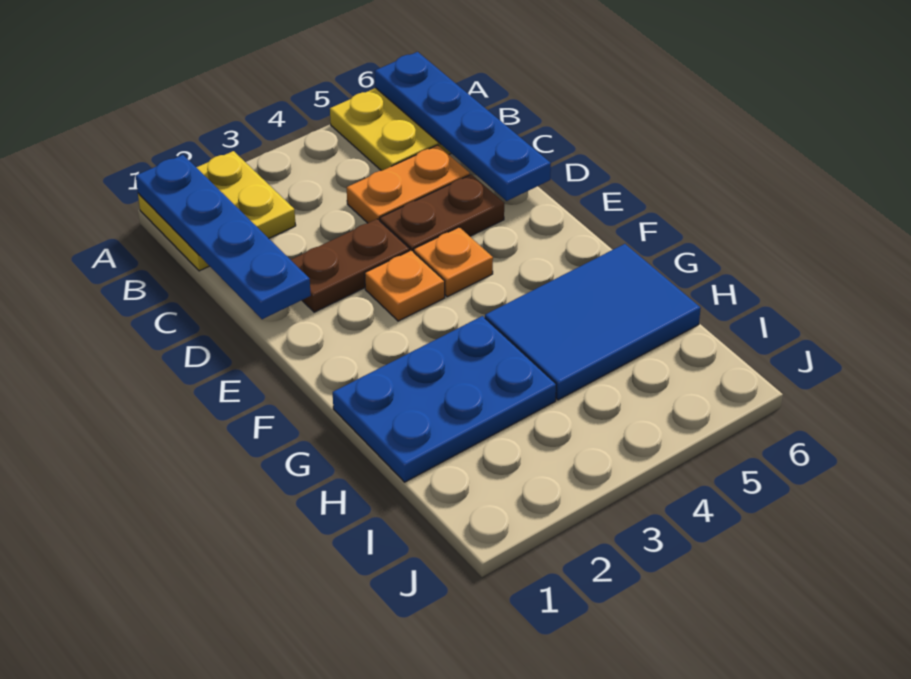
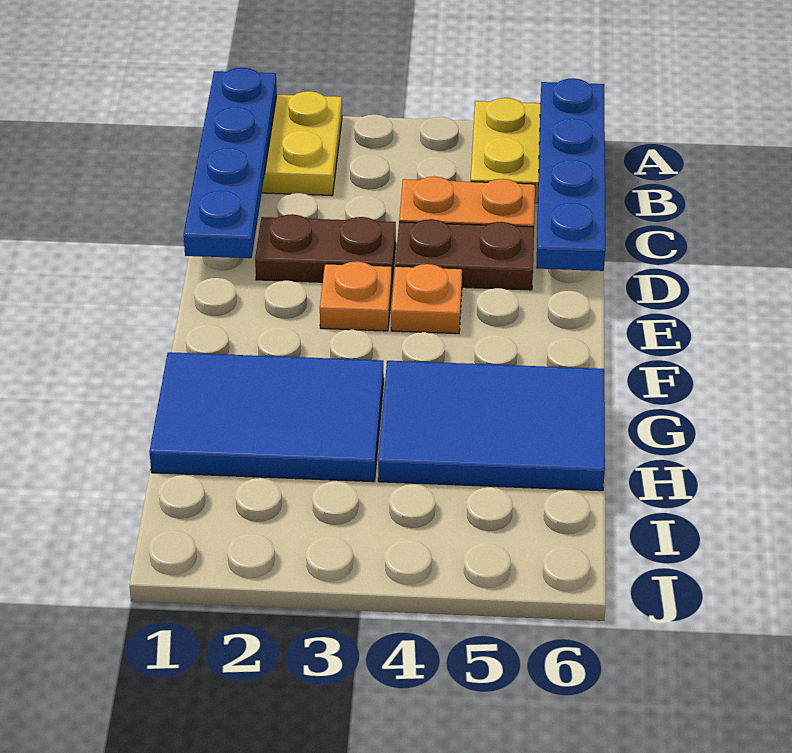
blue 2x3 plate [333,316,556,482] -> blue 2x3 tile [150,352,384,482]

